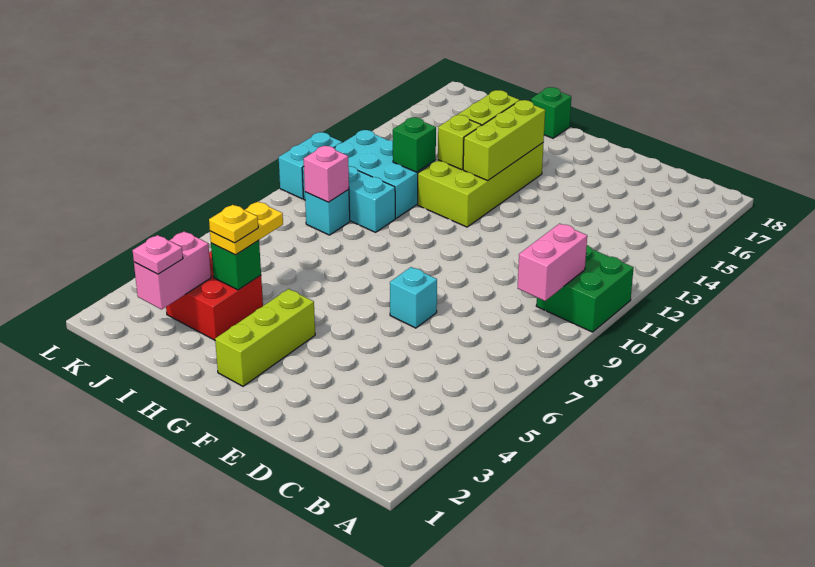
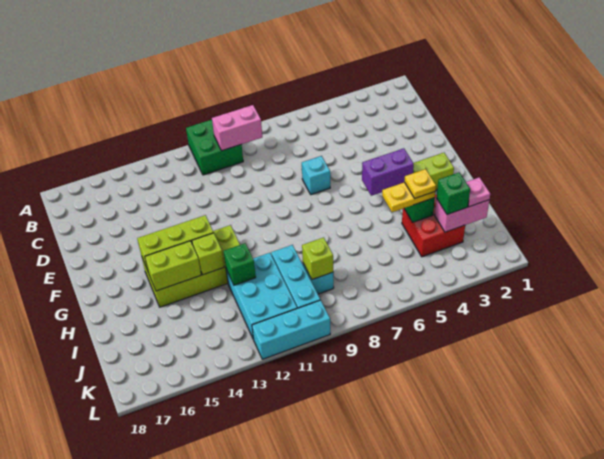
none -> purple 1x2 brick [362,148,414,196]
green 1x1 brick [531,87,571,138] -> green 1x1 brick moved to [437,172,470,214]
pink 1x1 brick [304,146,349,202] -> lime 1x1 brick [302,237,333,280]
cyan 1x2 brick [279,132,342,199] -> cyan 1x3 brick [252,300,330,359]

